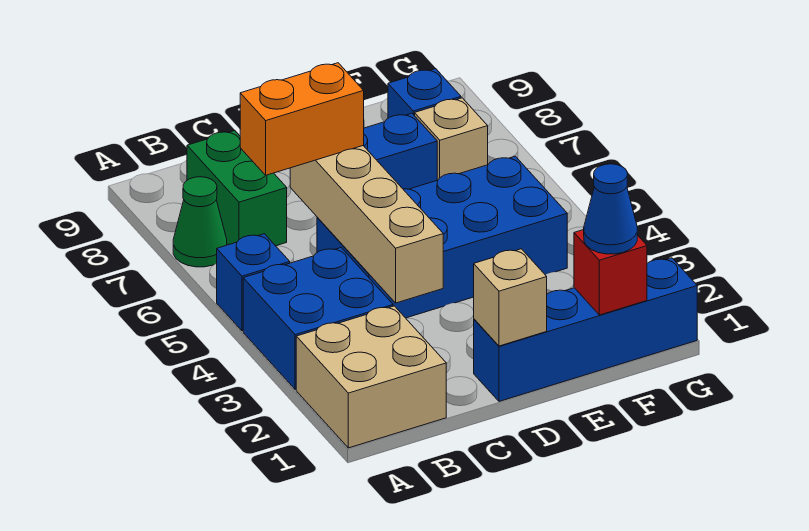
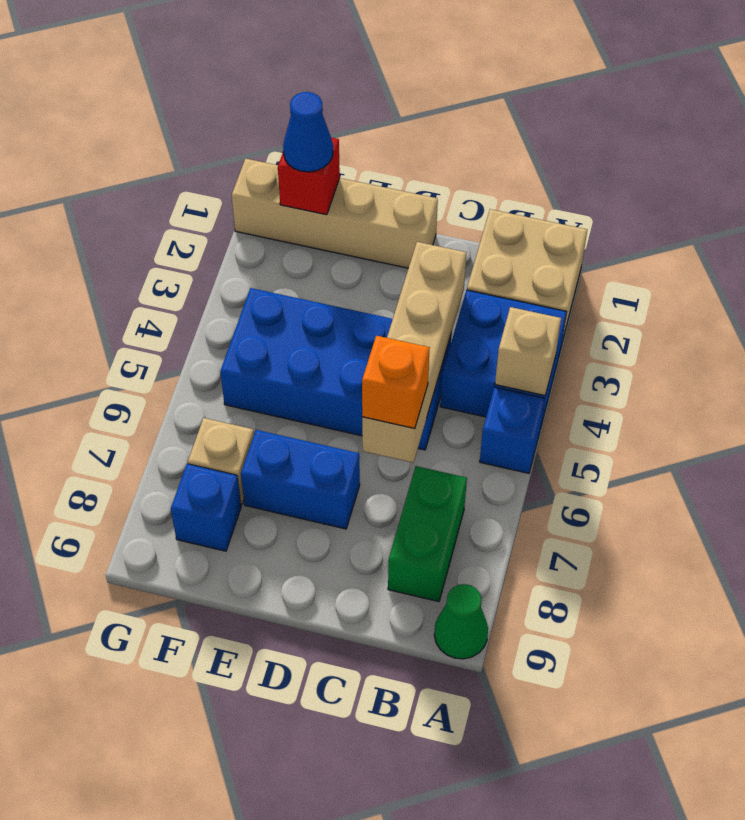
green 1x1 cone [173,177,227,267] -> green 1x1 cone moved to [434,584,488,659]
orange 1x2 brick [240,63,364,175] -> orange 1x1 brick [362,336,430,428]
blue 1x4 brick [474,258,697,401] -> tan 1x4 brick [231,159,438,268]
tan 1x1 brick [474,249,547,346] -> tan 1x1 brick moved to [495,307,561,395]

